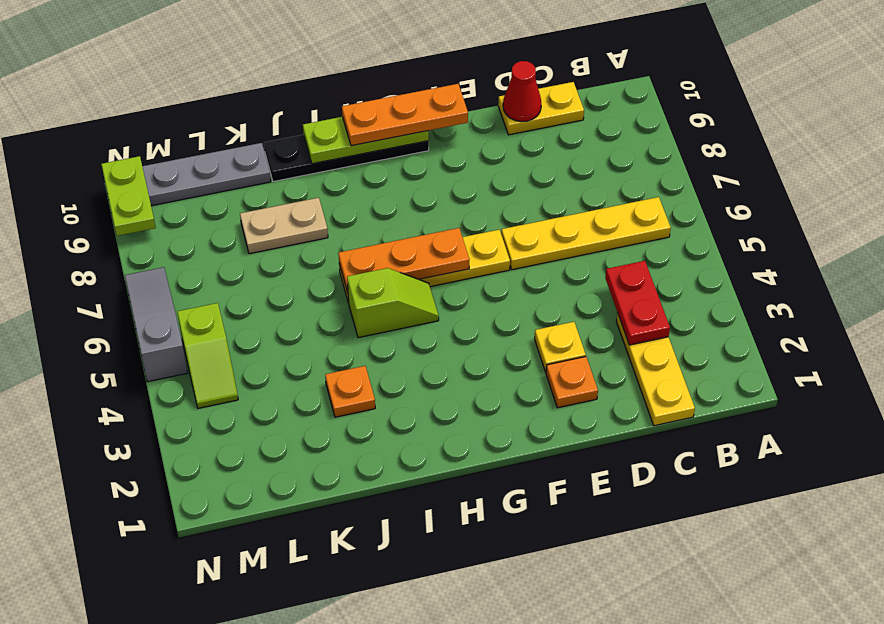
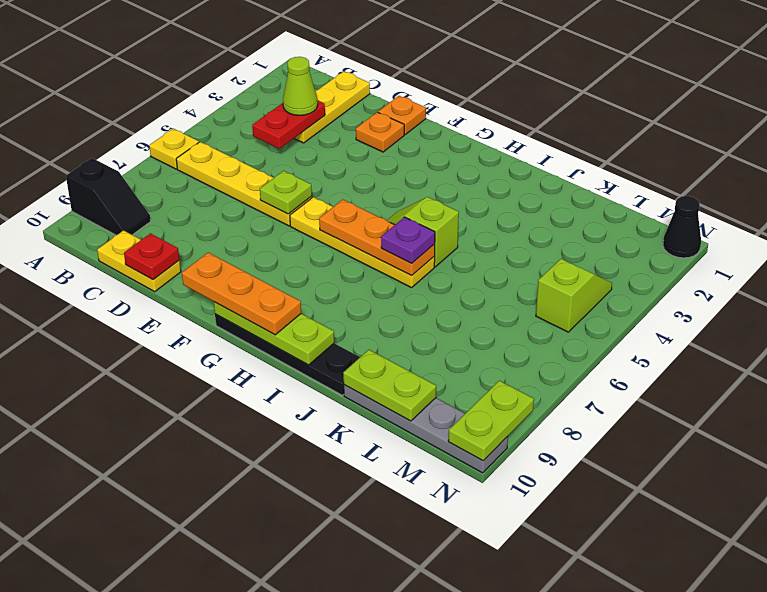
none -> black 1x2 slope [66,158,151,235]
none -> lime 1x1 cone [283,57,318,115]
red 1x1 cone [503,61,541,122] -> red 1x1 plate [124,233,179,280]
yellow 1x1 plate [535,322,586,372] -> yellow 1x1 plate moved to [149,129,199,169]
none -> lime 1x1 plate [260,171,312,214]
none -> purple 1x1 plate [381,217,435,263]
orange 1x1 plate [325,366,375,417] -> orange 1x1 plate moved to [378,96,426,135]
tan 1x2 plate [240,198,328,254] -> none
none -> lime 1x2 plate [343,350,436,421]
none -> black 1x1 cone [663,196,701,258]
grey 1x3 slope [125,267,187,382] -> none

